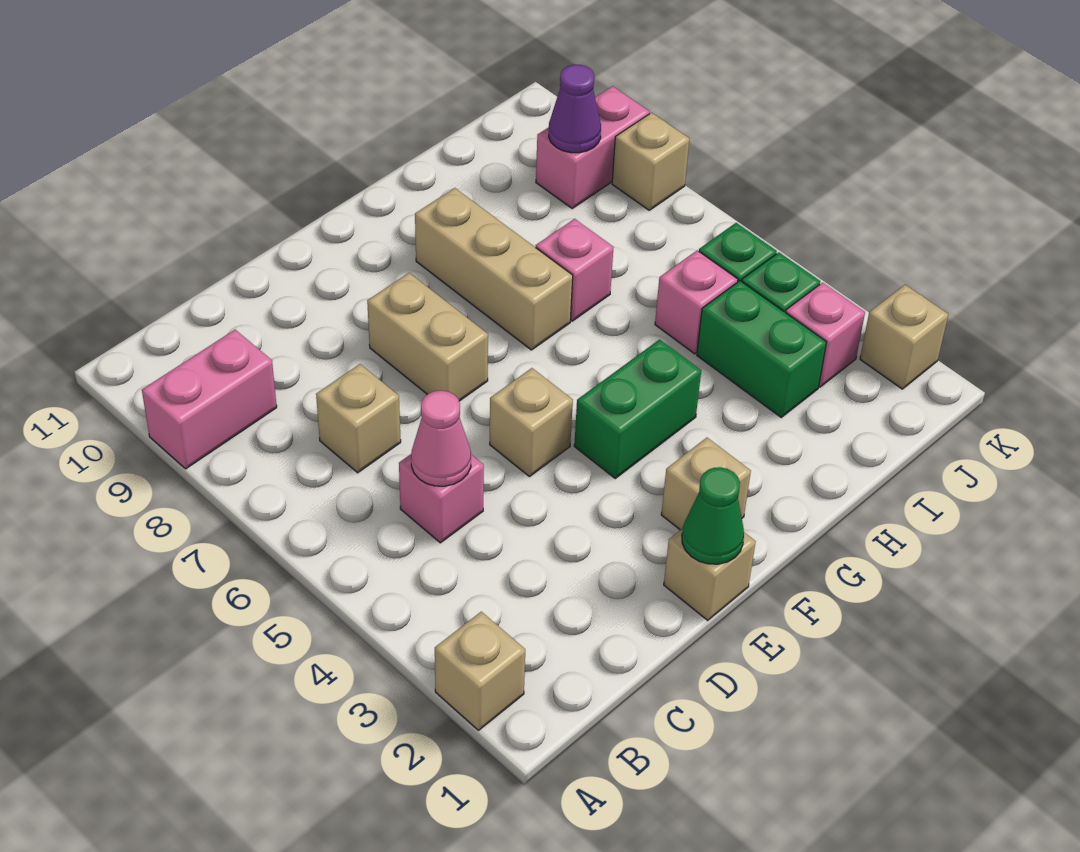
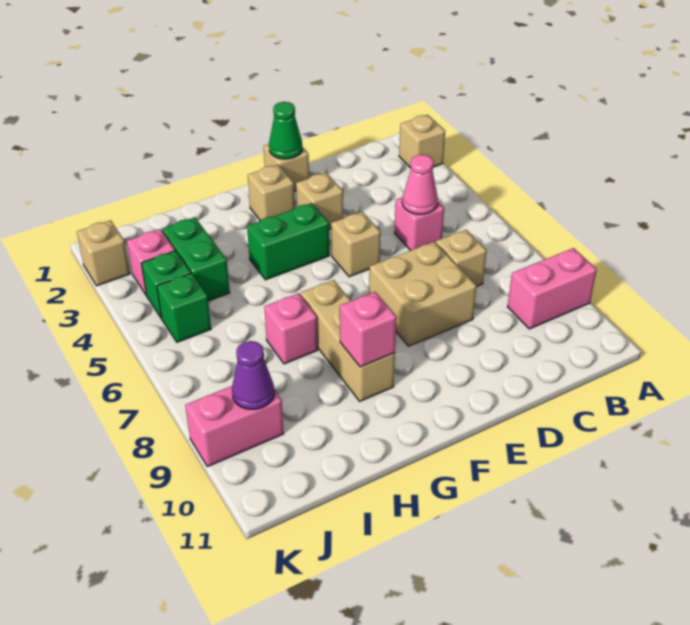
tan 1x2 brick [367,273,488,401] -> tan 2x2 brick [369,242,477,346]
pink 1x1 brick [655,250,738,354] -> pink 1x1 brick moved to [340,292,397,367]
tan 1x1 brick [612,113,689,210] -> tan 1x1 brick moved to [296,173,343,229]

